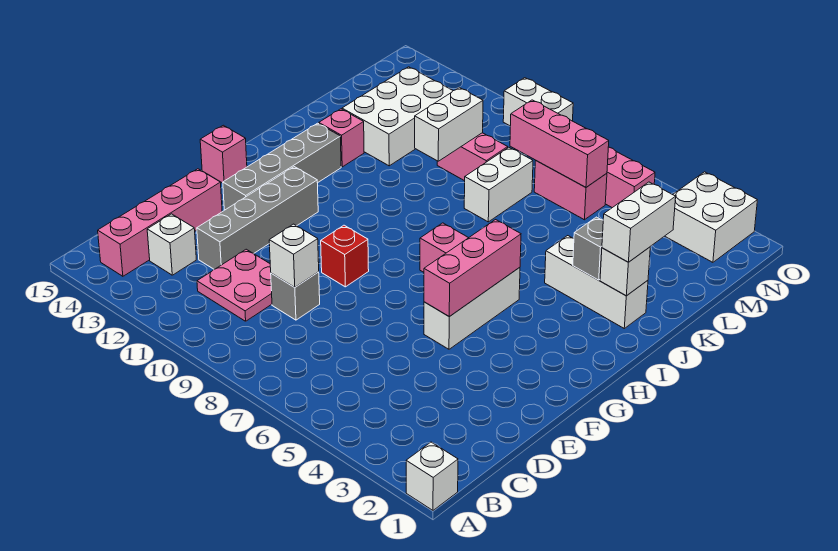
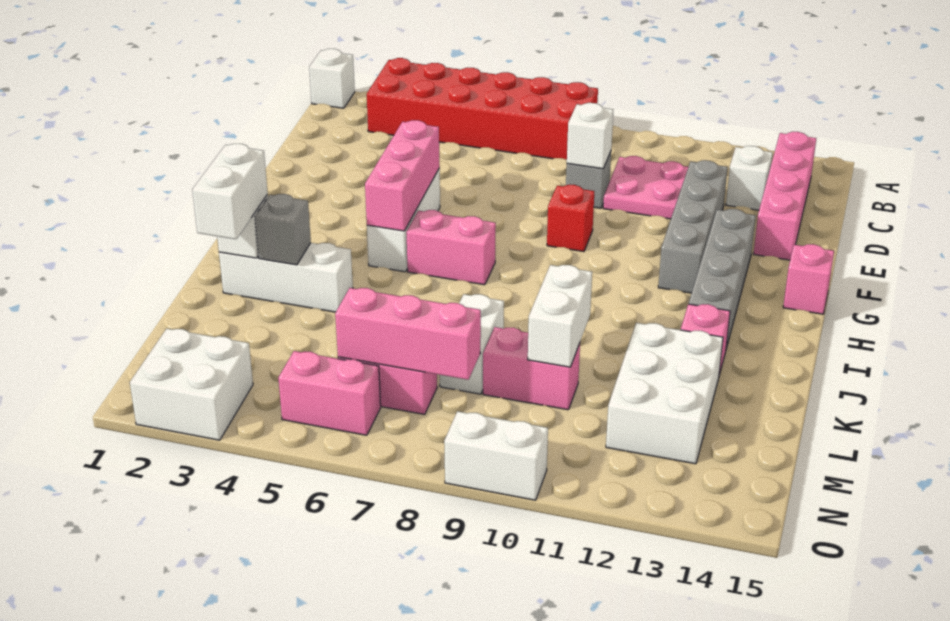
none -> red 2x6 brick [367,58,598,160]

